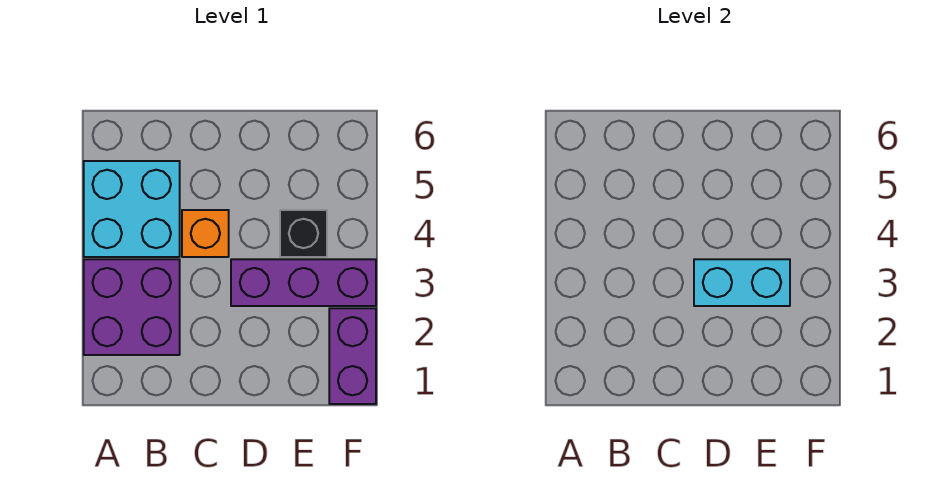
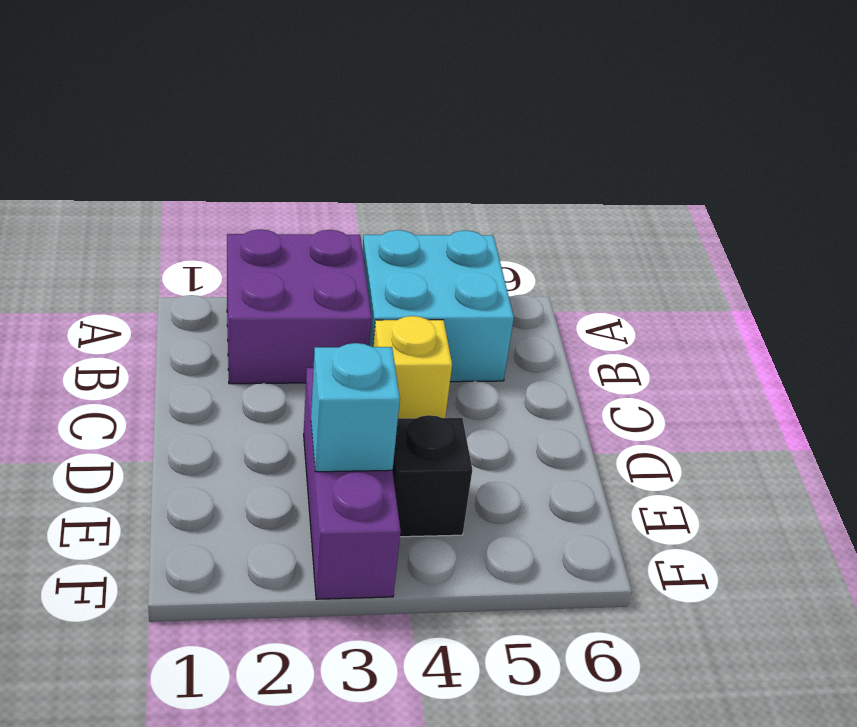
orange 1x1 brick [182,210,229,257] -> yellow 1x1 brick [373,316,452,418]
cyan 1x2 brick [694,259,790,306] -> cyan 1x1 brick [311,343,400,472]
purple 1x2 brick [329,308,376,404] -> none

